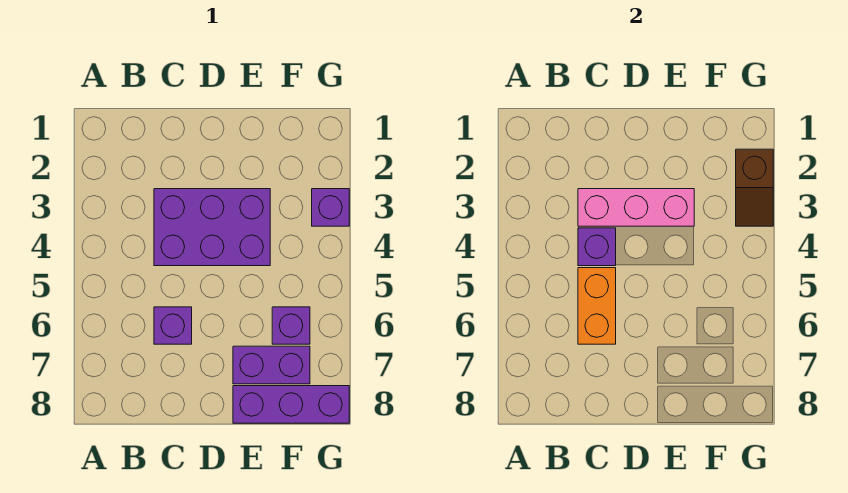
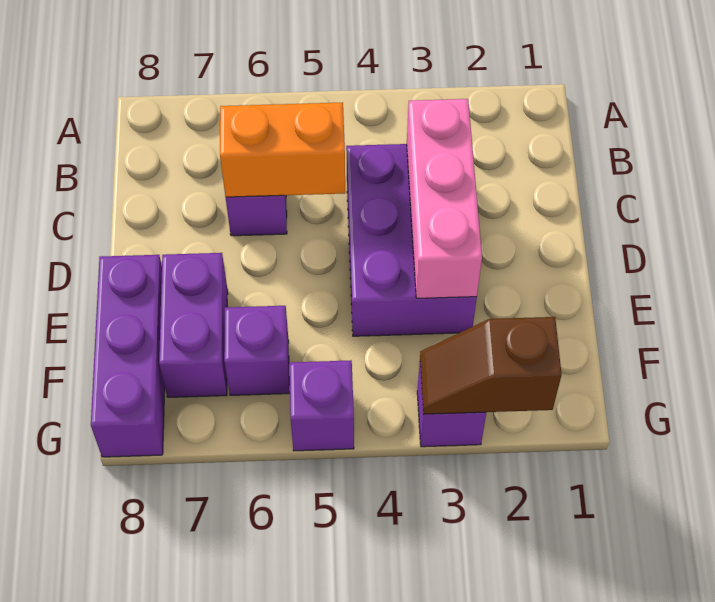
purple 1x1 brick [578,228,616,266] -> purple 1x1 brick moved to [290,361,354,451]

